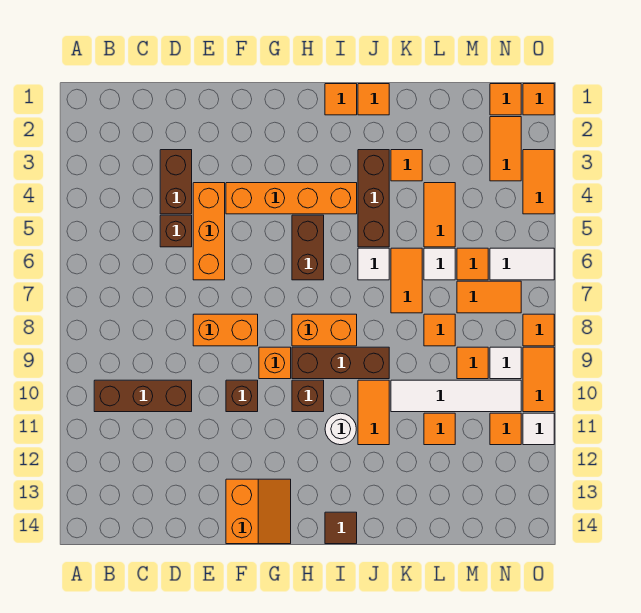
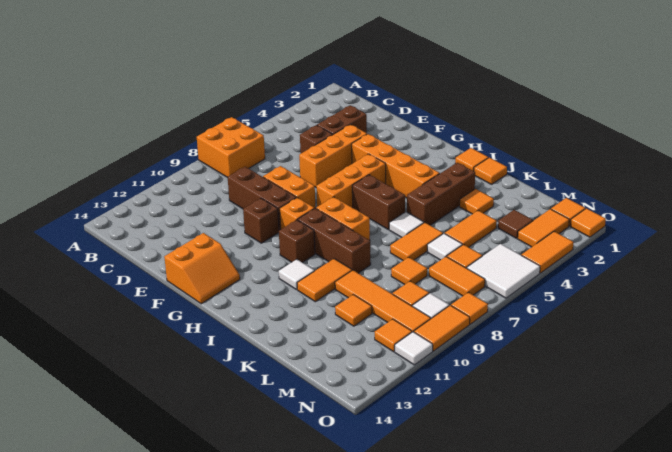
none -> orange 2x2 brick [197,117,265,178]
brown 1x3 brick [94,380,192,412] -> brown 1x3 brick moved to [228,167,296,230]
none -> orange 1x3 brick [316,154,386,208]
brown 1x2 brick [292,215,324,280] -> brown 1x2 brick turned to [352,175,405,230]
white 1x1 round brick [325,413,356,445] -> white 1x1 tile [279,259,314,290]
brown 1x1 tile [325,512,357,544] -> brown 1x1 tile moved to [498,210,533,238]
white 1x4 tile [391,380,521,412] -> orange 1x4 tile [335,270,431,332]
white 1x2 tile [490,248,554,280] -> white 2x2 tile [467,244,540,298]

